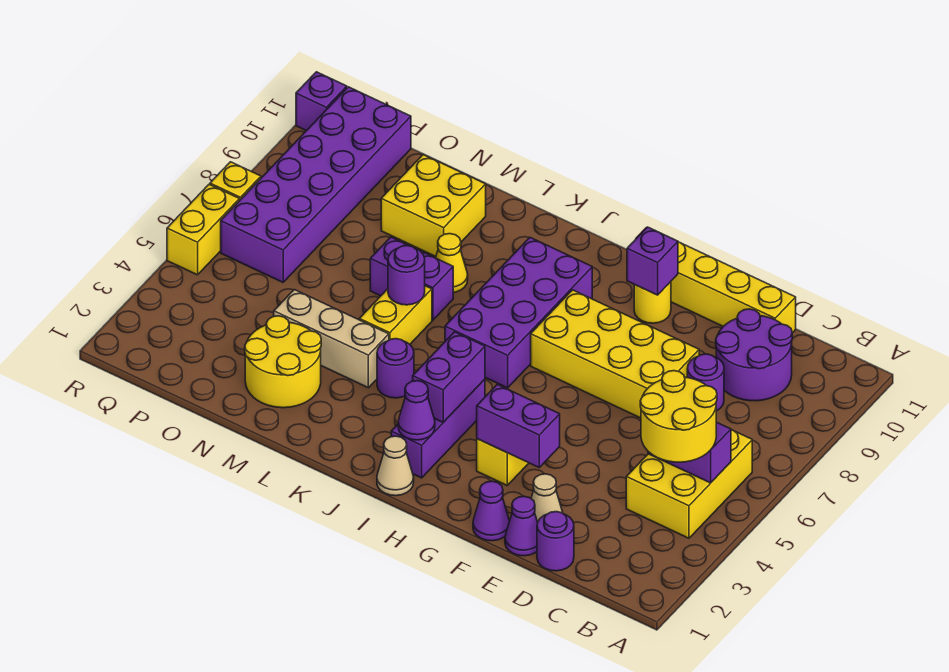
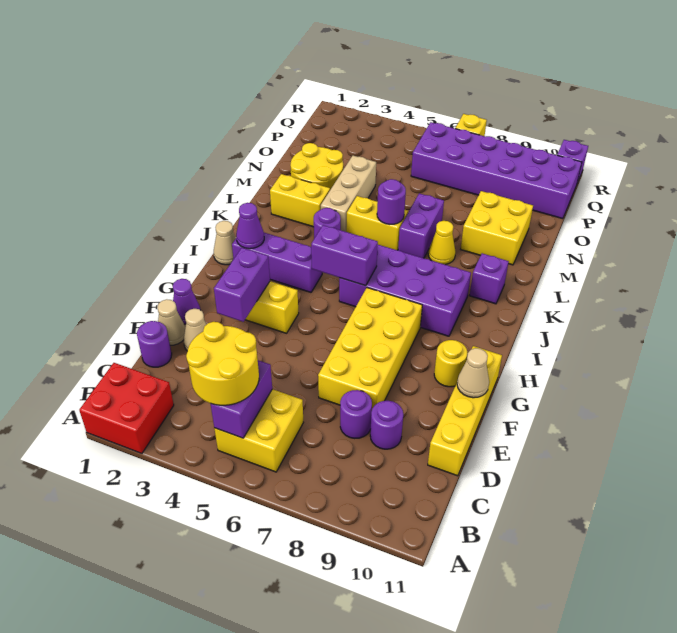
none -> red 2x2 brick [79,363,174,453]
yellow 2x3 brick [626,430,752,538] -> yellow 2x2 brick [214,389,303,472]
purple 2x2 round brick [716,309,792,401] -> purple 1x1 round brick [370,401,403,449]
purple 1x1 cone [505,496,538,556] -> tan 1x1 cone [157,299,185,345]
none -> tan 1x1 cone [457,348,489,398]
purple 1x1 brick [627,227,678,295] -> purple 1x1 brick moved to [470,253,509,304]
purple 1x2 brick [413,332,485,422] -> purple 1x2 brick moved to [311,225,378,286]
yellow 1x2 brick [167,184,239,275] -> yellow 1x2 brick moved to [270,174,330,227]

